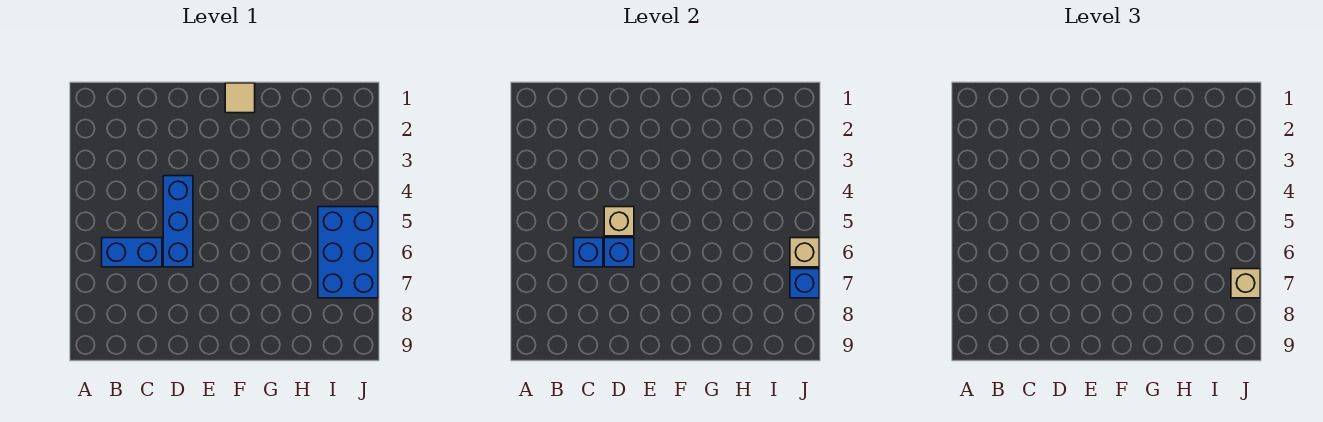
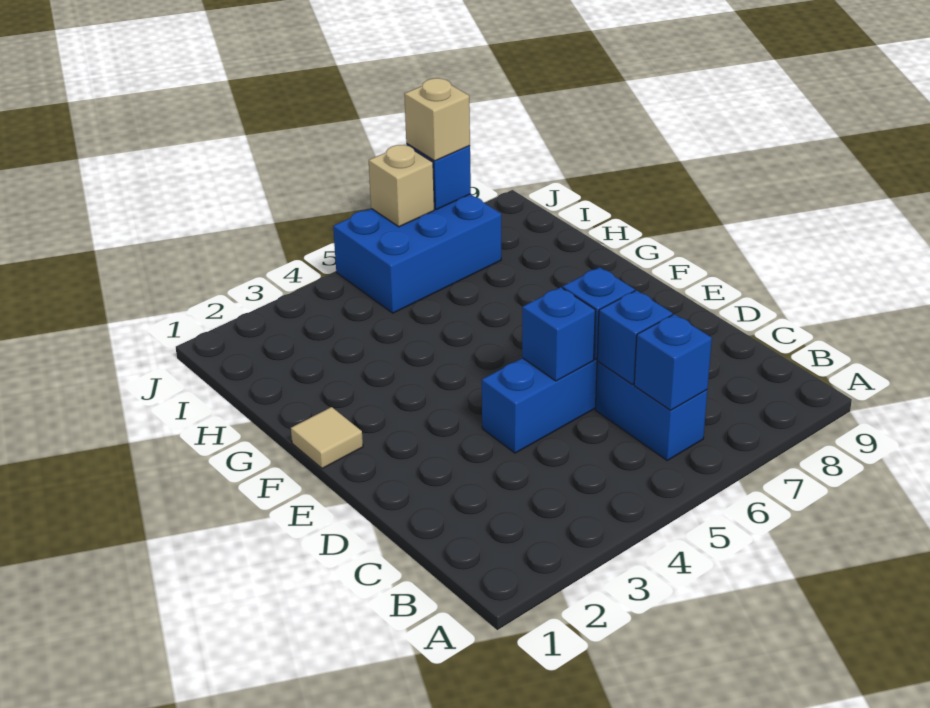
none -> blue 1x1 brick [634,314,712,410]
tan 1x1 brick [604,207,634,236] -> blue 1x1 brick [522,287,595,381]

